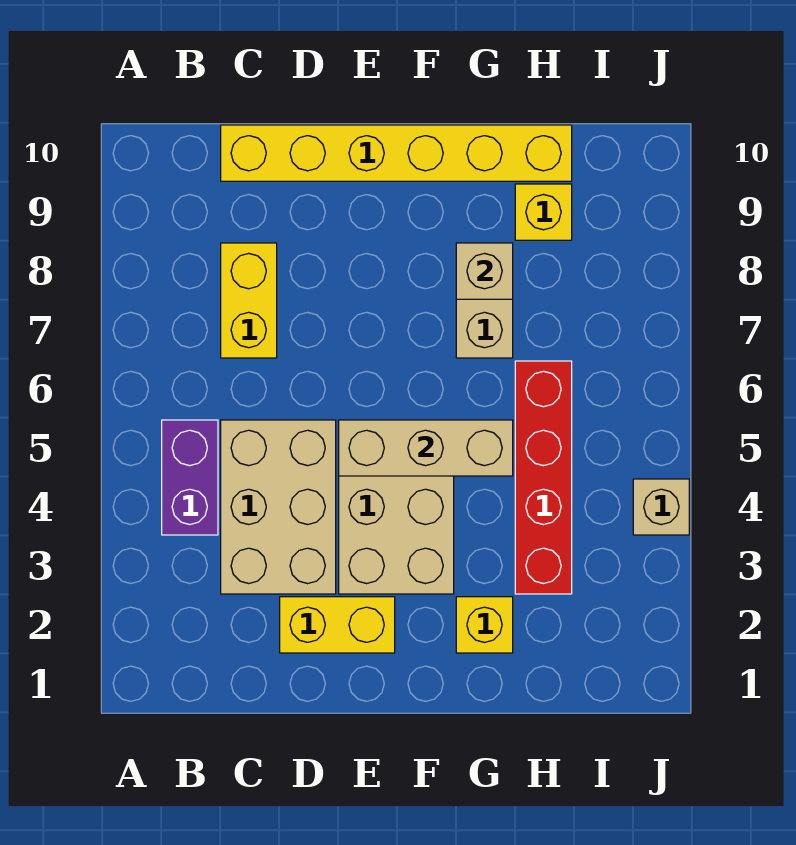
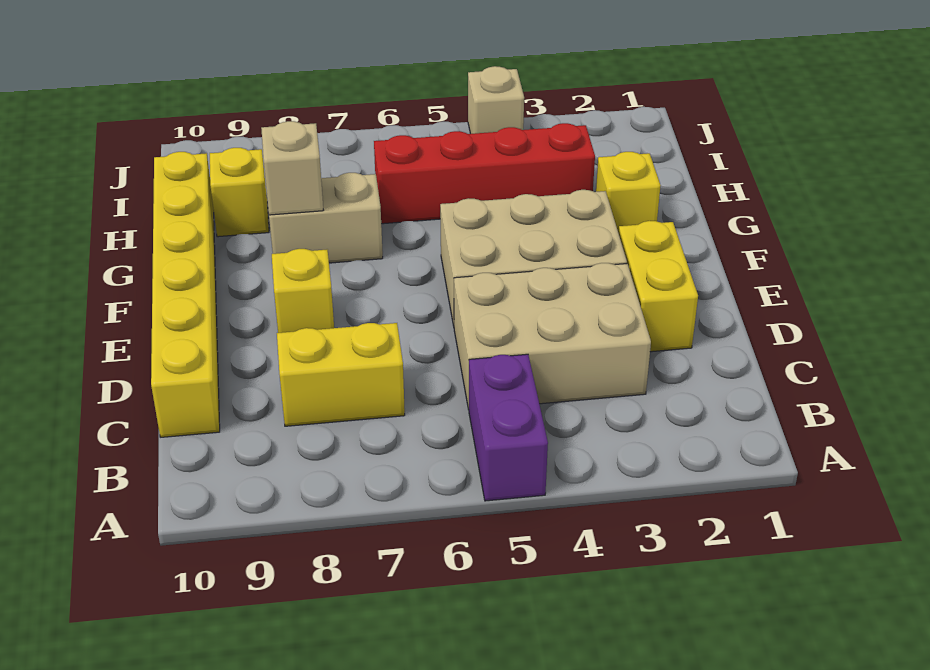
purple 1x2 brick [162,420,218,535] -> purple 1x2 brick turned to [469,354,548,501]
tan 1x3 brick [339,420,513,476] -> none
none -> yellow 1x1 brick [272,249,334,333]

